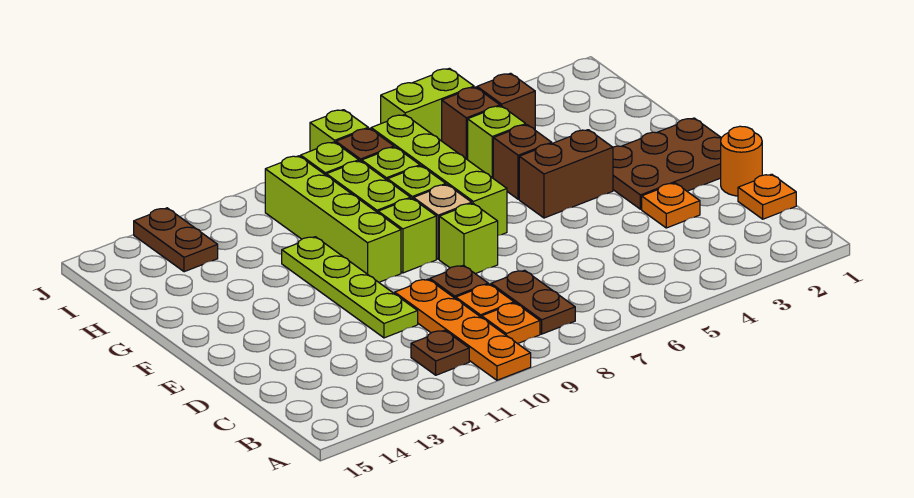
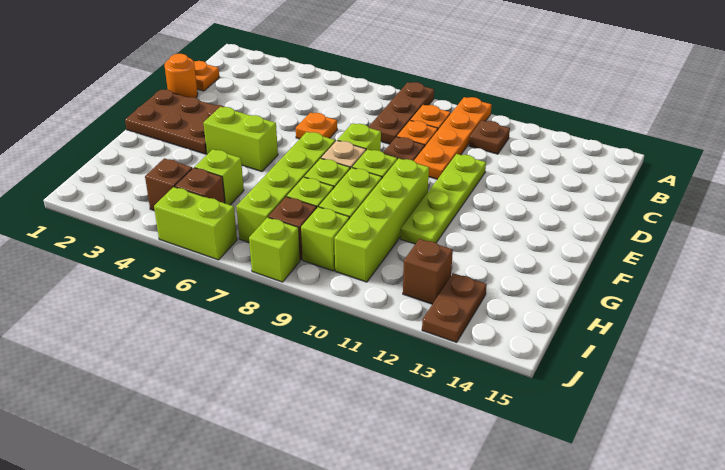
brown 1x2 plate [491,270,575,334] -> brown 1x3 plate [369,82,434,144]
orange 1x1 plate [642,183,700,228] -> orange 1x1 plate moved to [296,113,337,139]
brown 1x2 brick [519,130,613,218] -> lime 1x2 brick [203,107,278,172]
brown 1x1 brick [493,125,552,199] -> brown 1x1 brick moved to [403,239,453,304]

